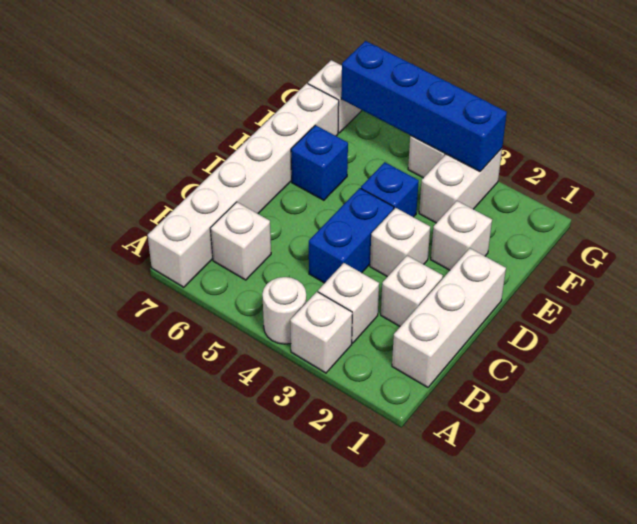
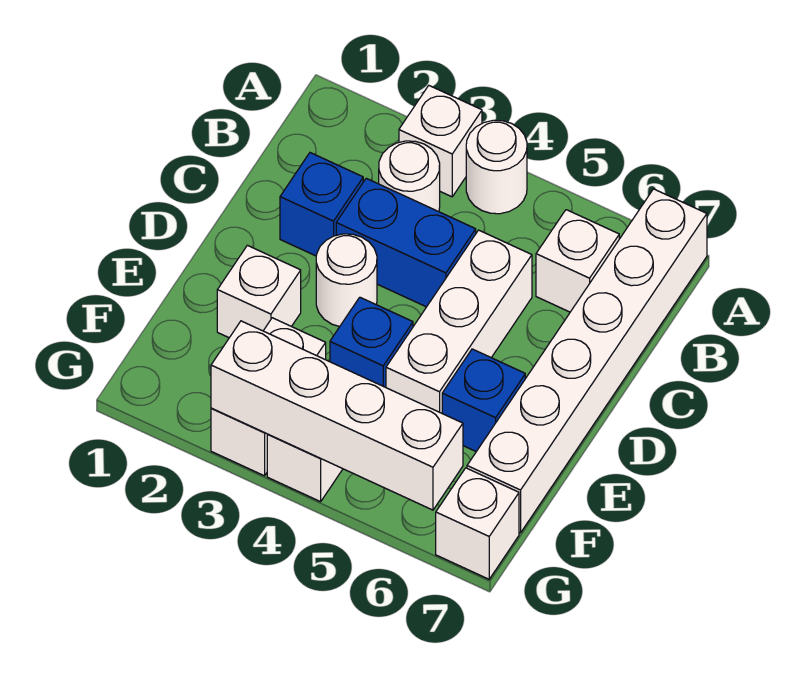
white 1x3 brick [392,248,506,387] -> white 1x3 brick moved to [386,230,532,413]
white 1x1 brick [318,263,379,343] -> white 1x1 round brick [379,141,440,212]
white 1x1 brick [381,256,443,326] -> blue 1x1 brick [280,153,363,256]
blue 1x2 brick [309,188,394,283] -> blue 1x2 brick turned to [336,178,476,307]
white 1x1 brick [370,208,430,277] -> white 1x1 round brick [316,234,377,327]
blue 1x4 brick [341,41,507,171] -> white 1x4 brick [211,321,463,510]

